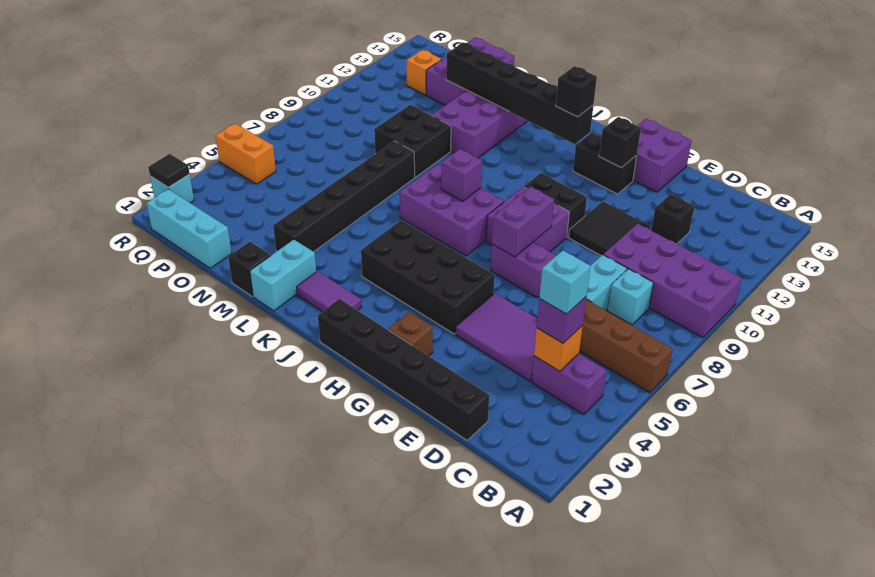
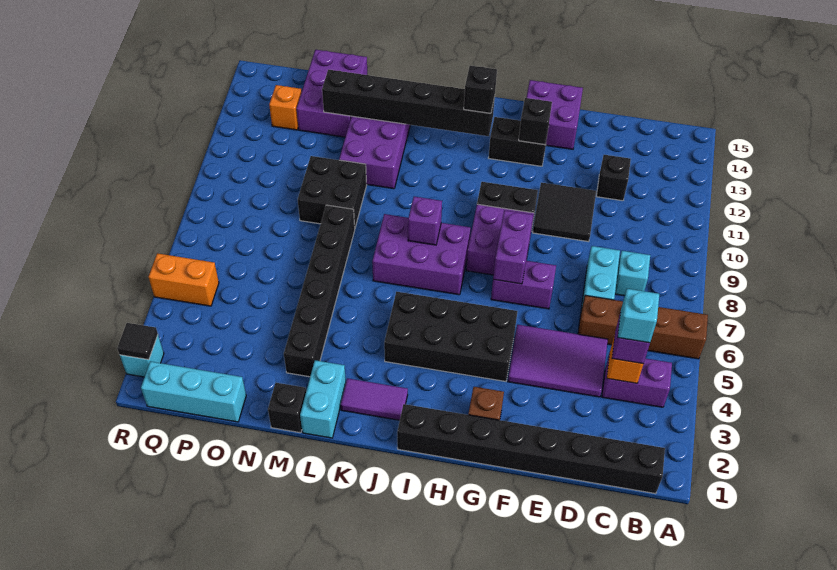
purple 2x4 brick [603,224,742,338] -> none
black 1x6 brick [318,299,489,440] -> black 1x8 brick [397,404,665,494]

